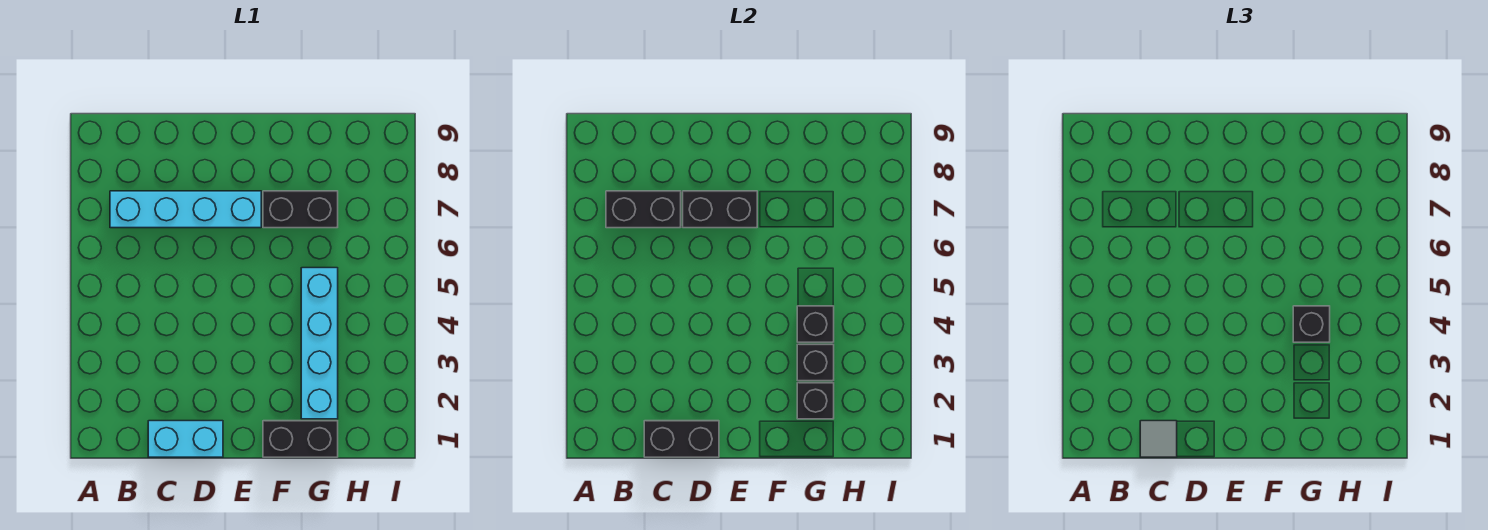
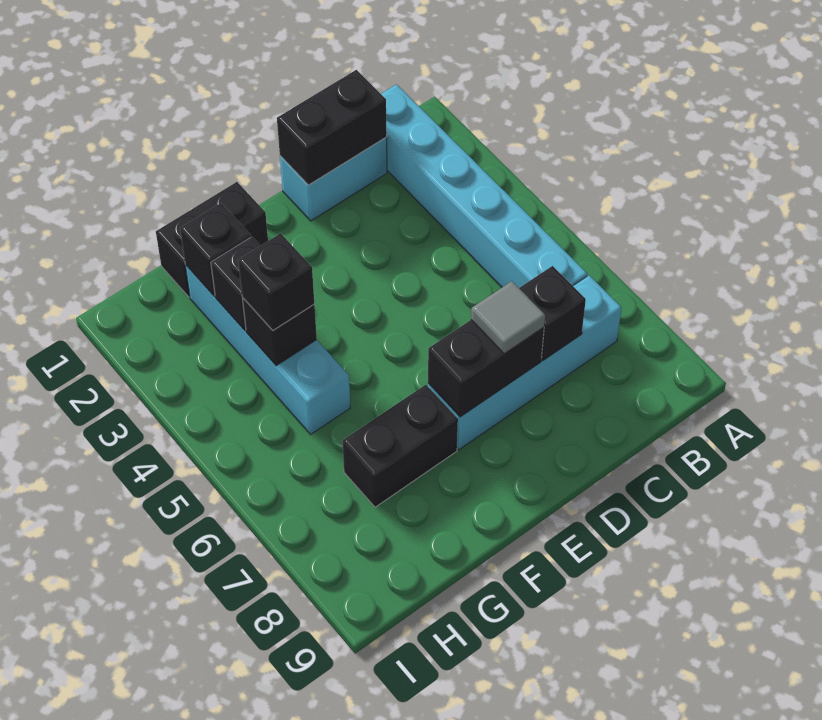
none -> cyan 1x6 brick [381,84,587,288]
black 1x2 brick [606,191,681,228] -> black 1x1 brick [519,266,586,360]
grey 1x1 tile [1140,421,1177,457] -> grey 1x1 tile moved to [471,281,545,354]

